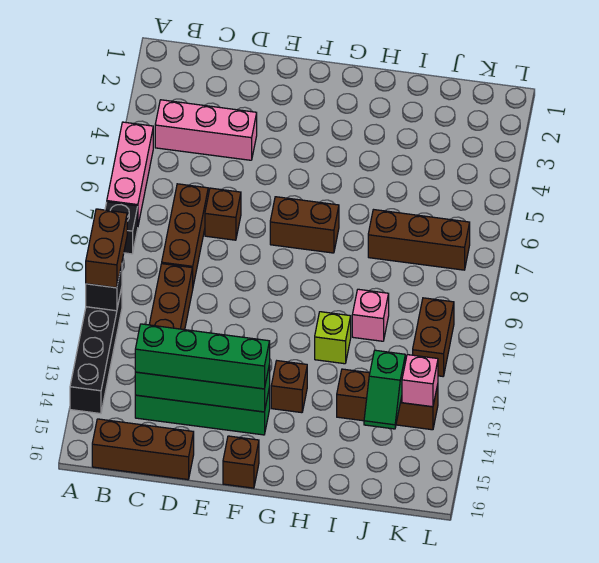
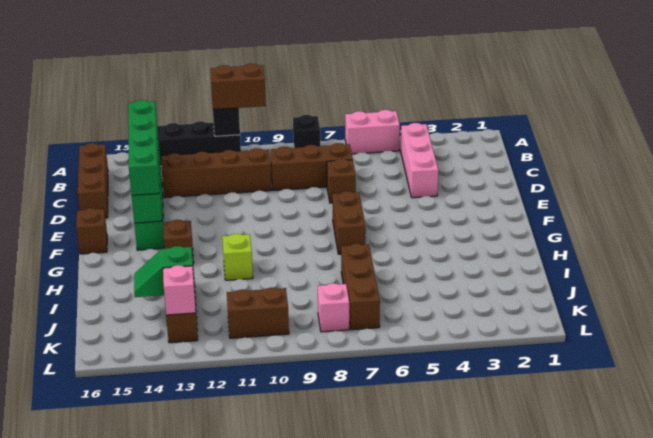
pink 1x3 brick [107,122,153,225] -> pink 1x2 brick [345,110,400,154]
pink 1x1 brick [352,289,389,341] -> pink 1x1 brick moved to [318,283,349,332]

